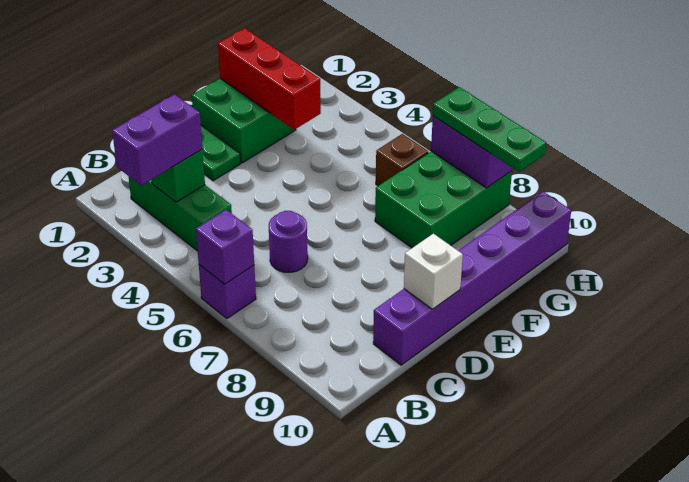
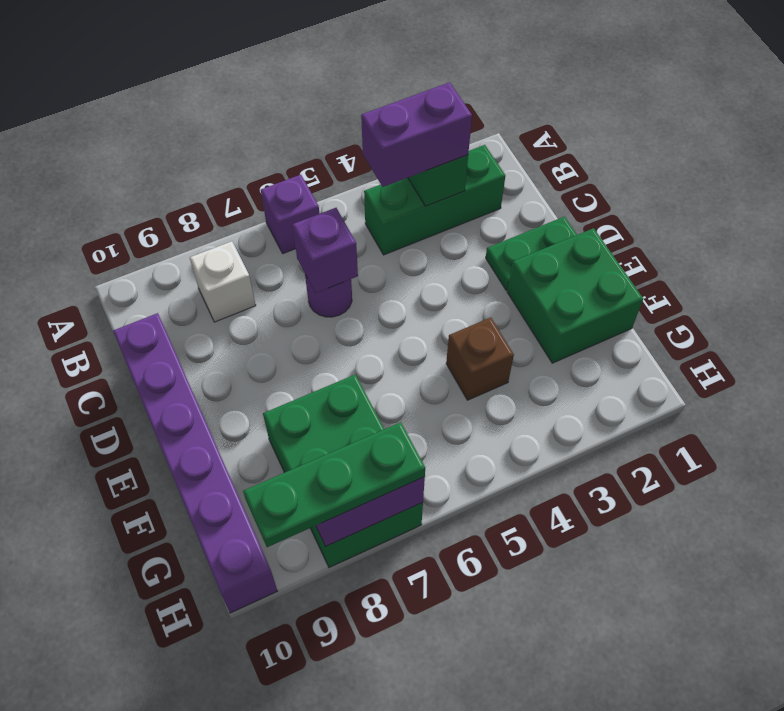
purple 1x2 brick [112,94,202,186] -> purple 1x2 brick turned to [361,82,472,187]
purple 1x1 brick [196,210,254,284] -> purple 1x1 brick moved to [293,208,358,293]
white 1x1 brick [404,234,463,309] -> white 1x1 brick moved to [190,241,256,322]
red 1x3 brick [218,28,321,130] -> none
brown 1x1 brick [376,134,428,186] -> brown 1x1 brick moved to [446,318,514,400]

